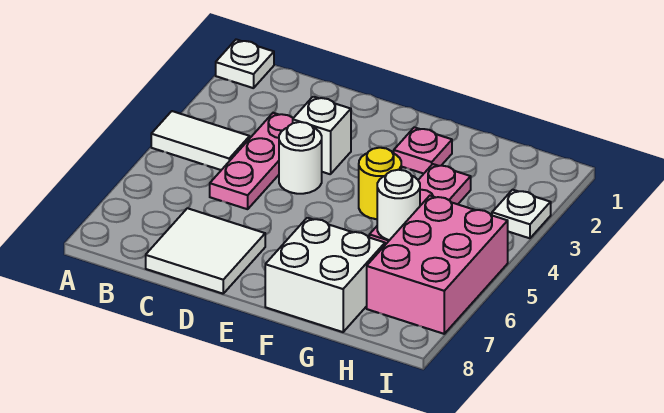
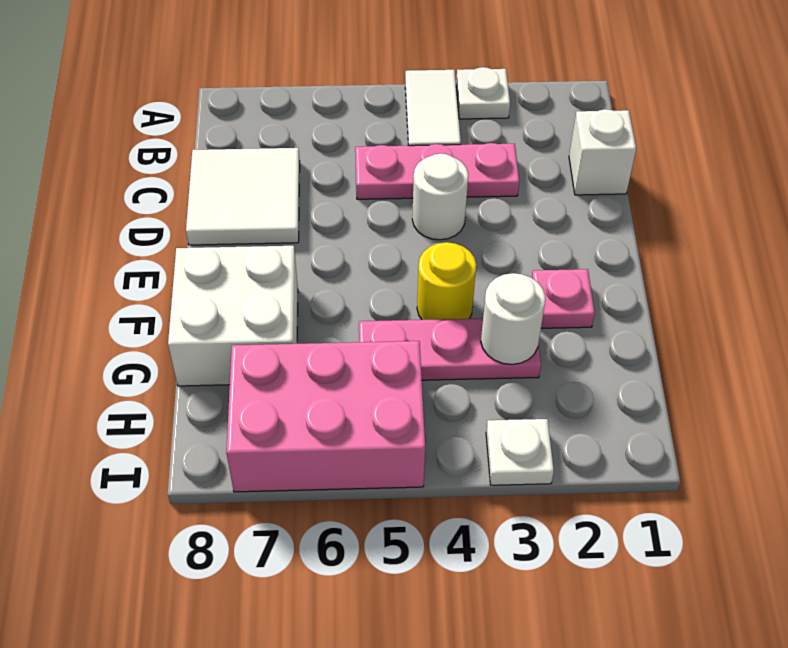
white 1x1 plate [216,39,274,88] -> white 1x1 plate moved to [456,67,510,119]
white 1x1 brick [293,97,351,174] -> white 1x1 brick moved to [569,109,636,195]
white 1x1 round brick [377,170,420,240] -> white 1x1 round brick moved to [481,273,545,364]

